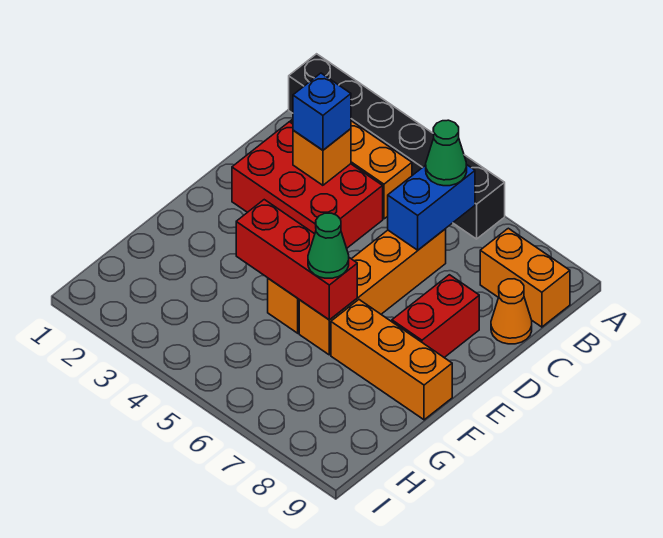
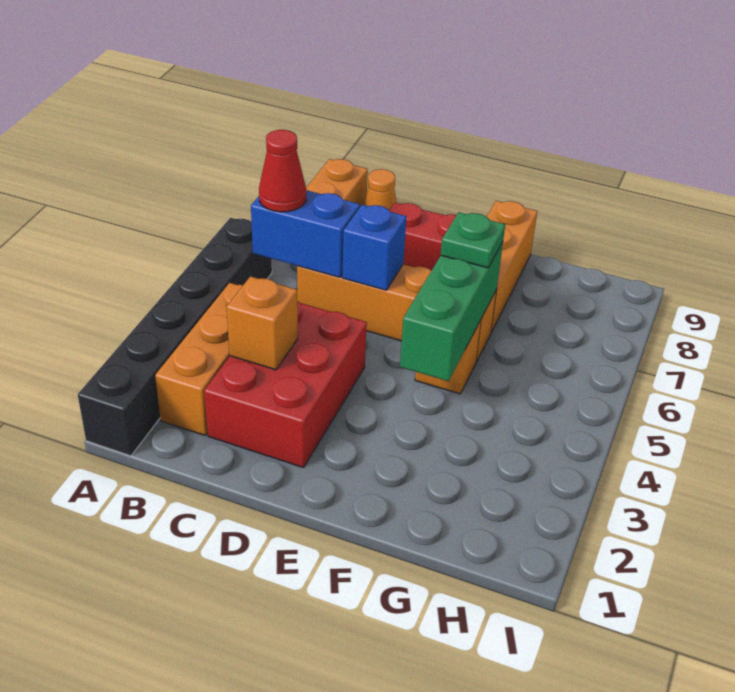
green 1x1 cone [426,120,467,186] -> red 1x1 cone [259,130,306,212]
blue 1x1 brick [293,73,351,150] -> blue 1x1 brick moved to [342,205,406,290]
red 1x3 brick [236,200,357,320] -> green 1x3 brick [400,242,503,381]
green 1x1 cone [308,213,349,278] -> green 1x1 plate [441,212,505,268]

